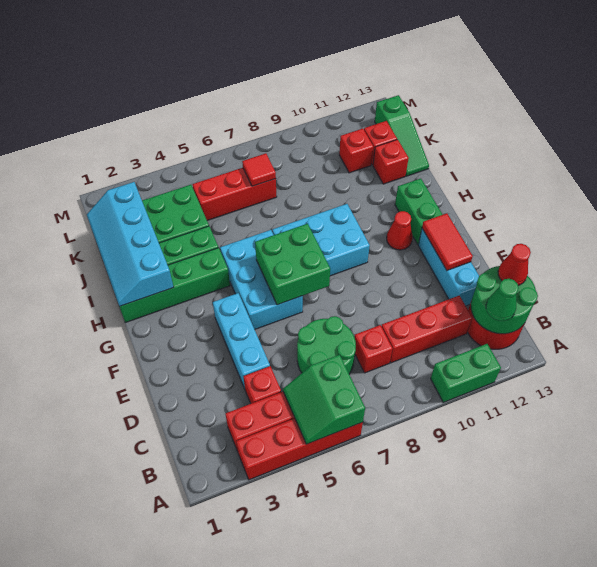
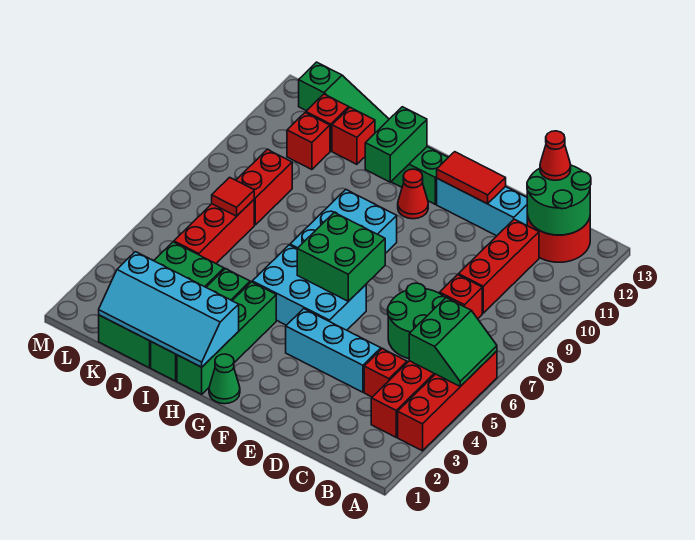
green 2x2 slope [283,355,365,444] -> green 2x2 slope turned to [409,298,497,386]
green 1x2 brick [431,344,501,402] -> green 1x2 brick moved to [365,107,427,182]
green 1x1 cone [486,279,519,321] -> green 1x1 cone moved to [209,354,240,404]
none -> red 1x2 brick [236,149,292,225]

